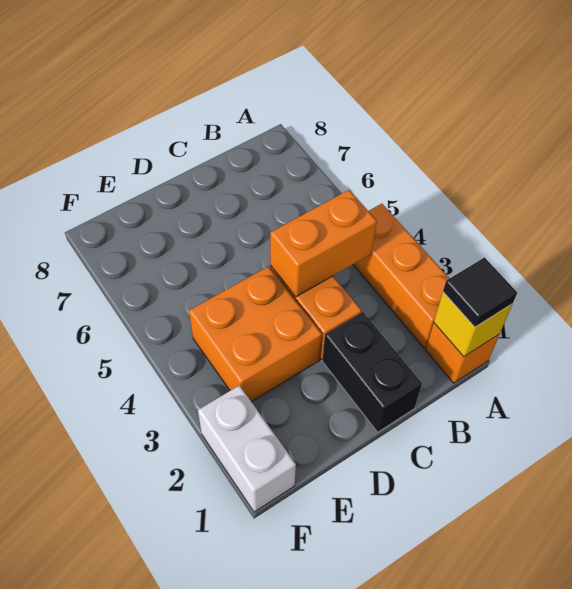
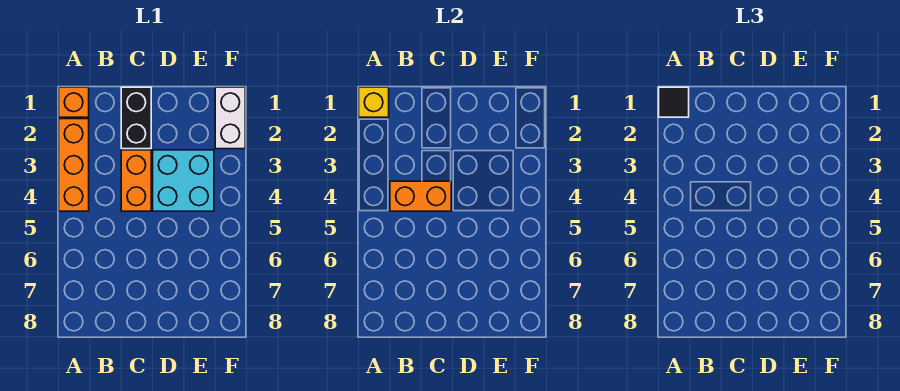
orange 2x2 brick [189,266,322,402] -> cyan 2x2 brick [153,150,214,211]

